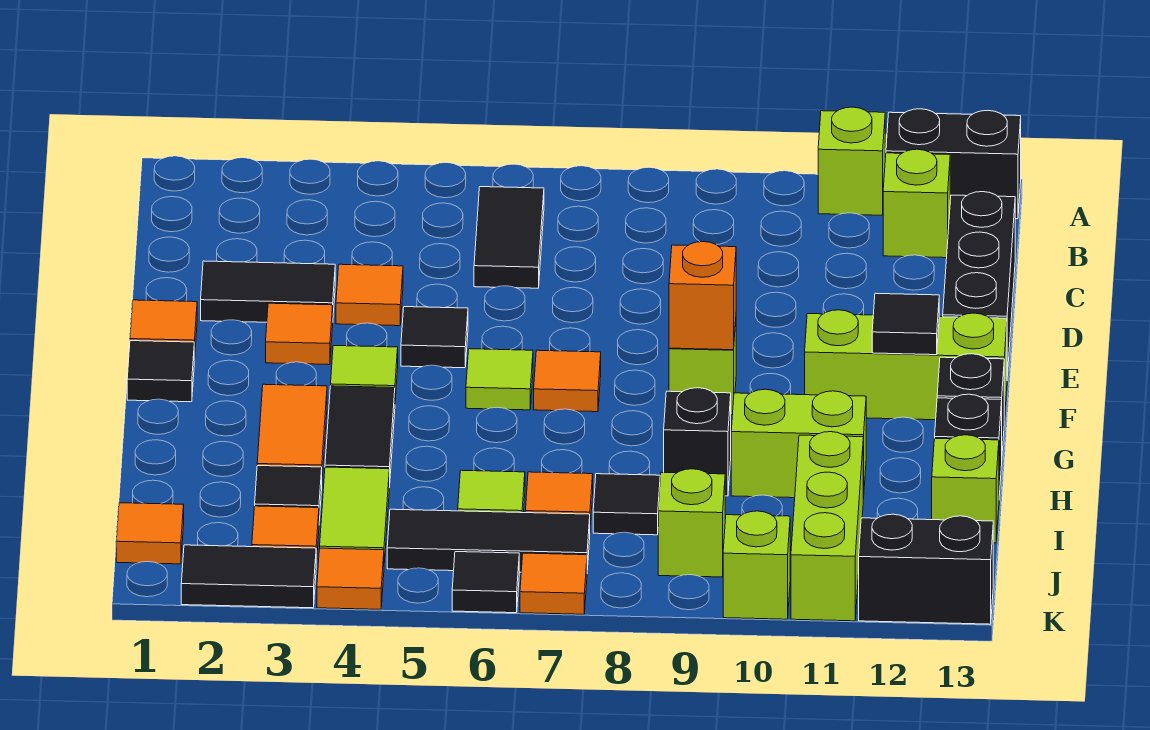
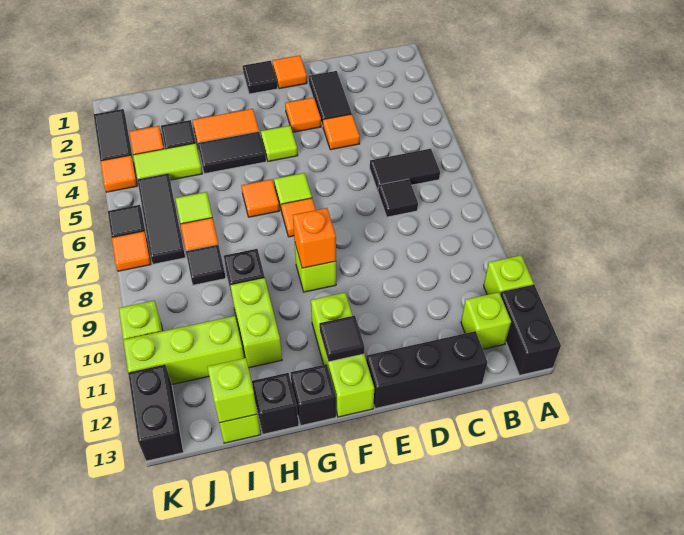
black 1x1 tile [401,307,468,368] -> black 1x1 tile moved to [378,179,418,217]
orange 1x1 tile [116,503,184,564] -> orange 1x1 tile moved to [241,179,280,217]
lime 1x1 brick [658,469,725,577] -> lime 1x1 brick moved to [207,358,257,423]

